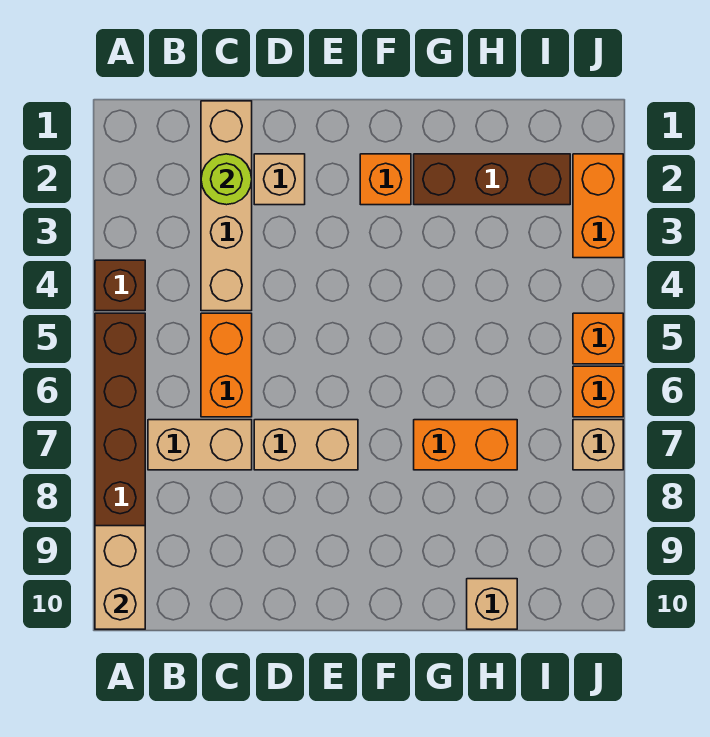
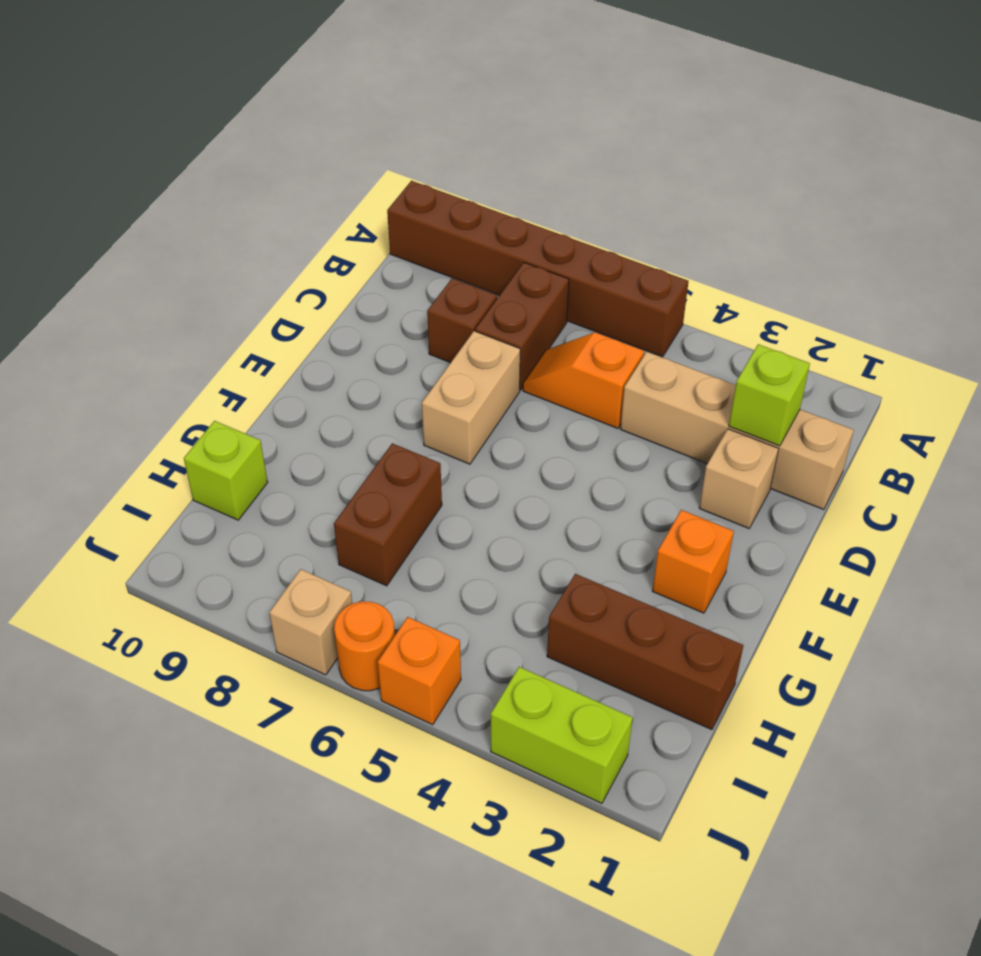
brown 1x1 brick [95,260,145,311] -> brown 1x1 brick moved to [427,278,497,363]
tan 1x2 brick [95,526,145,629] -> none
tan 1x2 brick [148,420,252,470] -> brown 1x2 brick [475,263,569,390]
lime 1x1 round brick [201,154,252,205] -> lime 1x1 brick [729,344,810,446]
orange 1x2 brick [201,313,252,417] -> orange 1x2 slope [523,332,644,428]
brown 1x3 brick [414,154,570,205] -> brown 1x3 brick turned to [547,574,743,730]
orange 1x2 brick [414,420,517,470] -> brown 1x2 brick [334,443,442,586]
tan 1x1 brick [467,579,517,629] -> lime 1x1 brick [184,421,268,520]
orange 1x2 brick [573,154,623,258] -> lime 1x2 brick [491,667,633,803]
orange 1x1 brick [573,366,623,417] -> orange 1x1 round brick [334,601,395,691]

